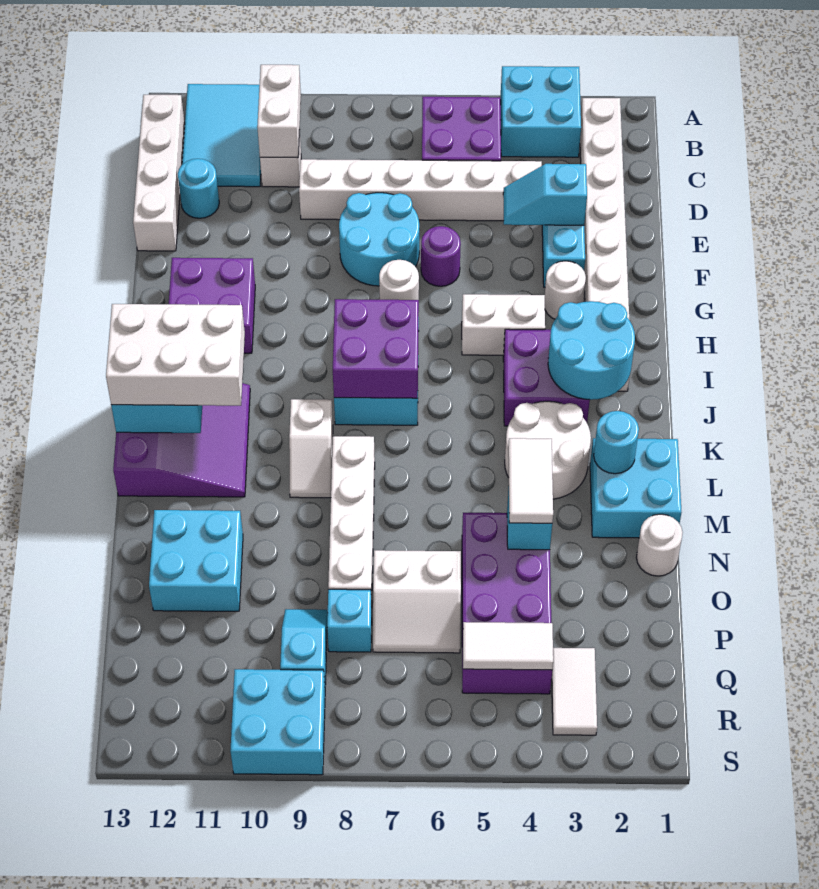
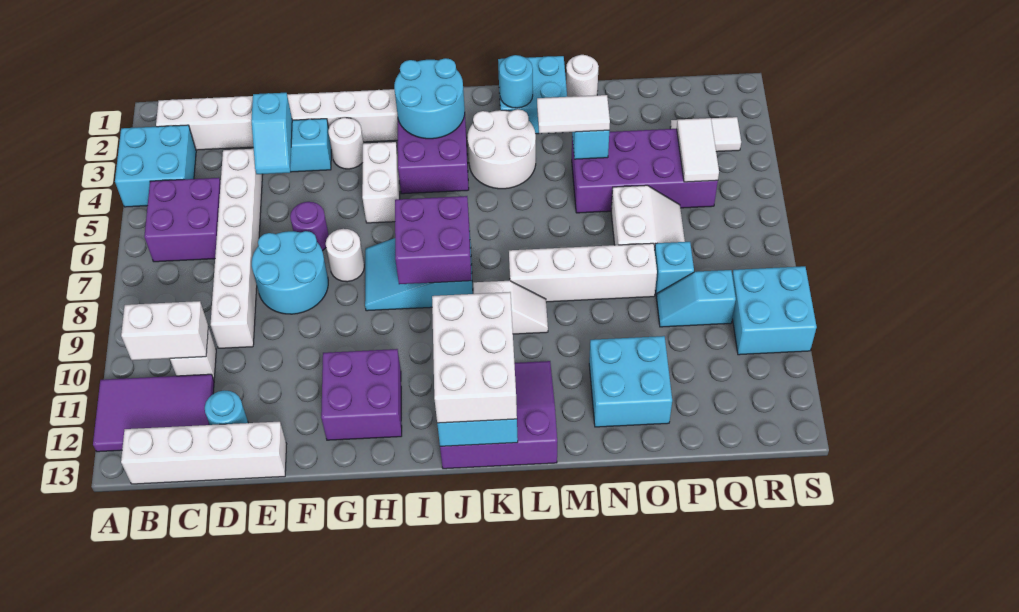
cyan 2x3 tile [182,84,261,187] -> purple 2x3 tile [93,374,214,452]

